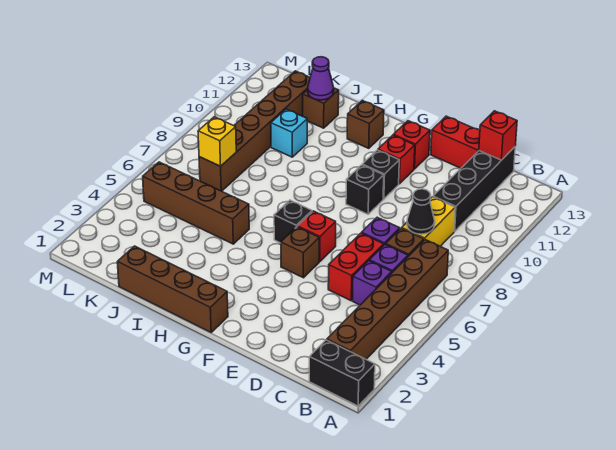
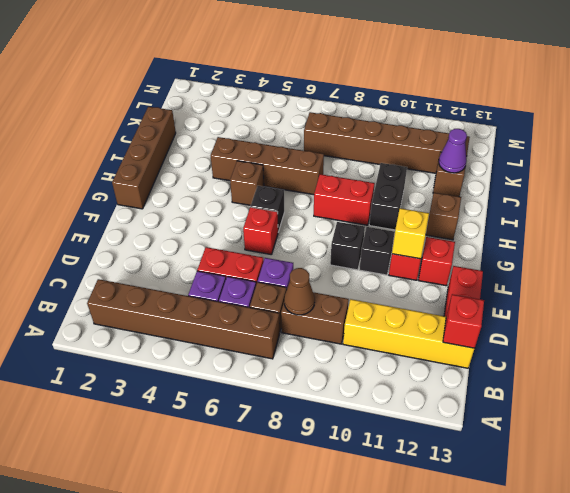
black 1x2 brick [309,340,375,406] -> black 1x2 brick moved to [369,163,407,230]
yellow 1x2 brick [402,197,455,246] -> brown 1x2 brick [281,292,349,344]
black 1x1 cone [407,189,435,234] -> brown 1x1 cone [284,268,315,315]
black 1x4 brick [433,147,515,231] -> yellow 1x4 brick [343,299,474,368]
brown 1x1 brick [281,227,319,278] -> brown 1x1 brick moved to [230,161,264,205]
none -> red 1x2 brick [314,174,375,225]
brown 1x4 brick [143,162,249,244] -> brown 1x4 brick turned to [211,137,324,195]
cyan 1x1 brick [271,109,307,157] -> none
yellow 1x1 brick [198,117,236,166] -> yellow 1x1 brick moved to [392,208,429,259]

